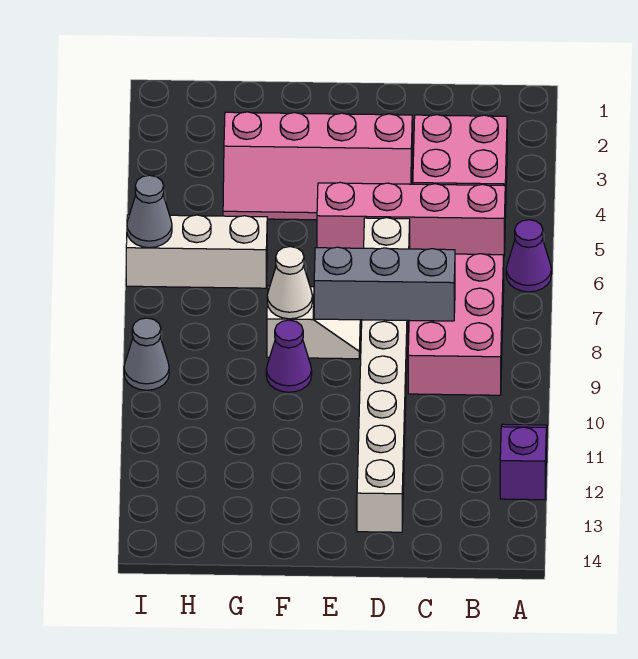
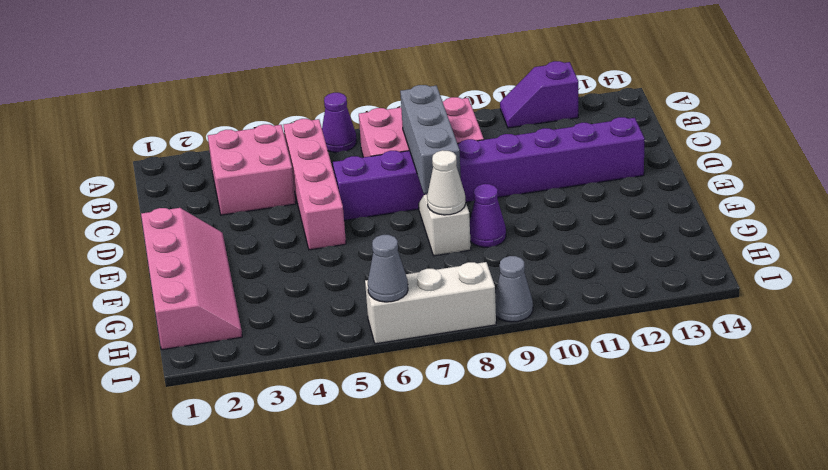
pink 2x4 slope [223,112,412,220] -> pink 2x4 slope moved to [141,208,242,350]
white 1x8 brick [357,218,410,532] -> purple 1x8 brick [333,117,645,220]
white 1x3 brick [126,215,267,288] -> white 1x3 brick turned to [365,262,496,344]

